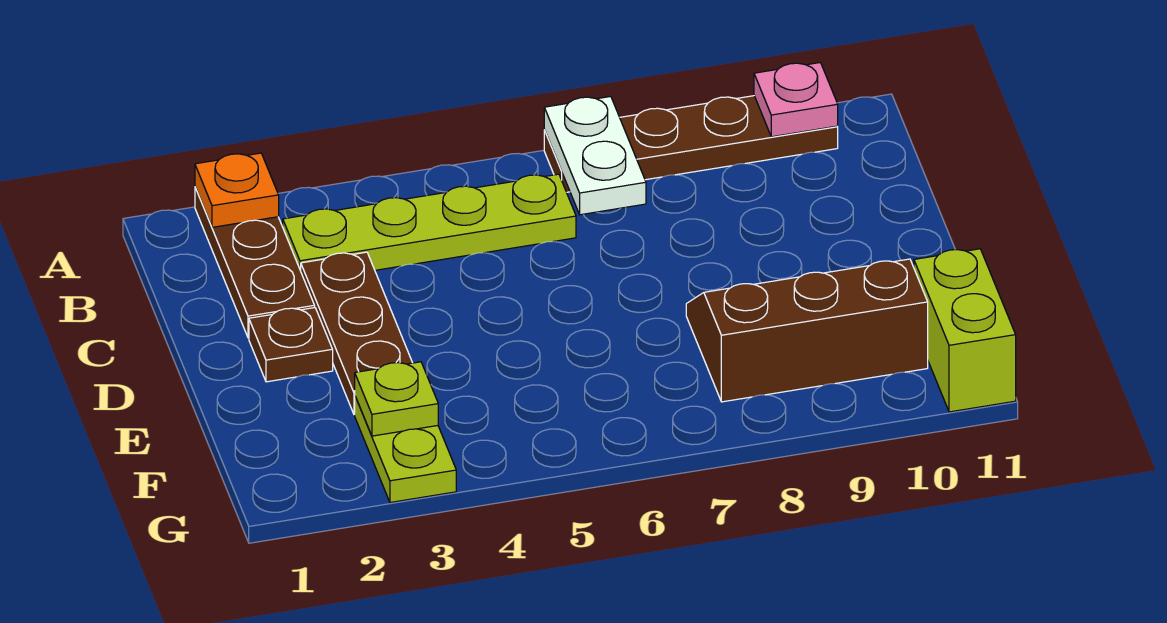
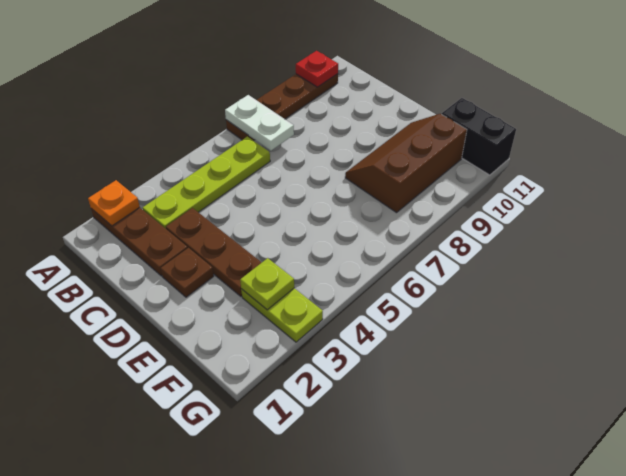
pink 1x1 plate [754,63,838,137] -> red 1x1 plate [296,51,338,87]
lime 1x2 brick [914,249,1016,412] -> black 1x2 brick [442,98,516,175]

